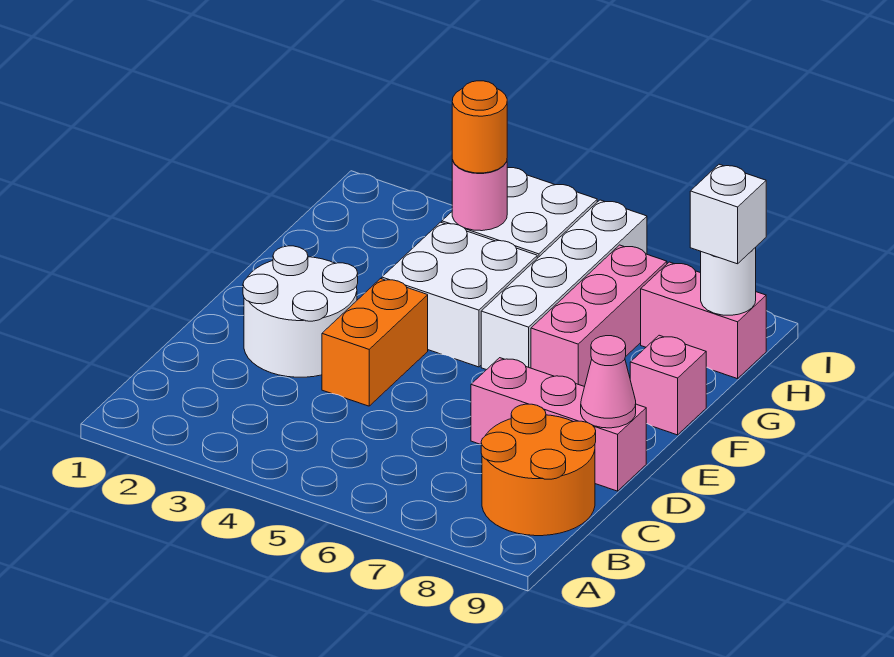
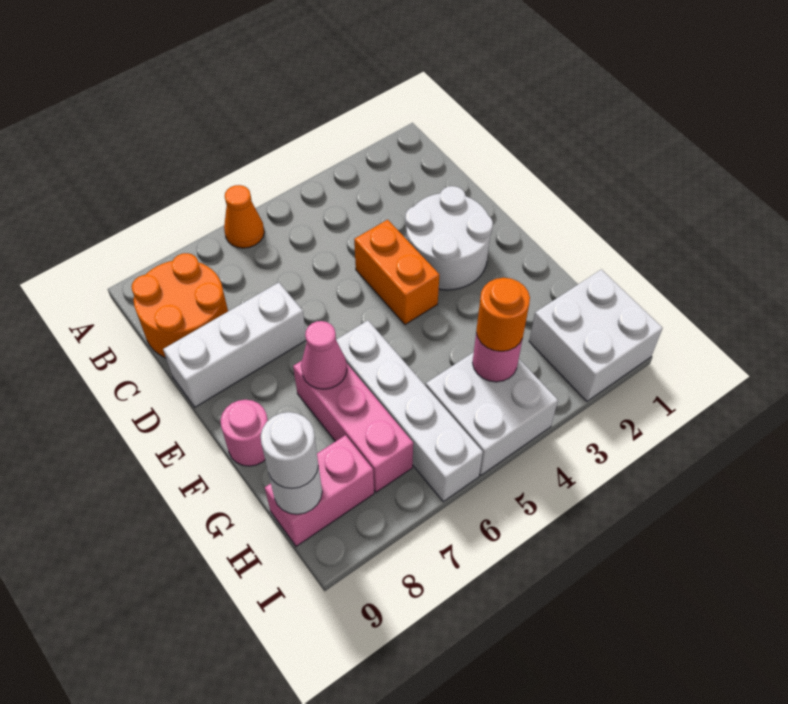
none -> orange 1x1 cone [224,185,264,248]
pink 1x3 brick [471,358,646,491] -> white 1x3 brick [163,282,306,407]
pink 1x1 cone [581,336,636,428] -> pink 1x1 cone moved to [301,321,347,389]
white 2x2 brick [382,222,537,367] -> white 2x2 brick moved to [529,270,662,401]
pink 1x1 brick [630,335,706,435] -> pink 1x1 round brick [221,400,268,466]
white 1x1 brick [690,164,766,264] -> white 1x1 round brick [261,412,318,489]

